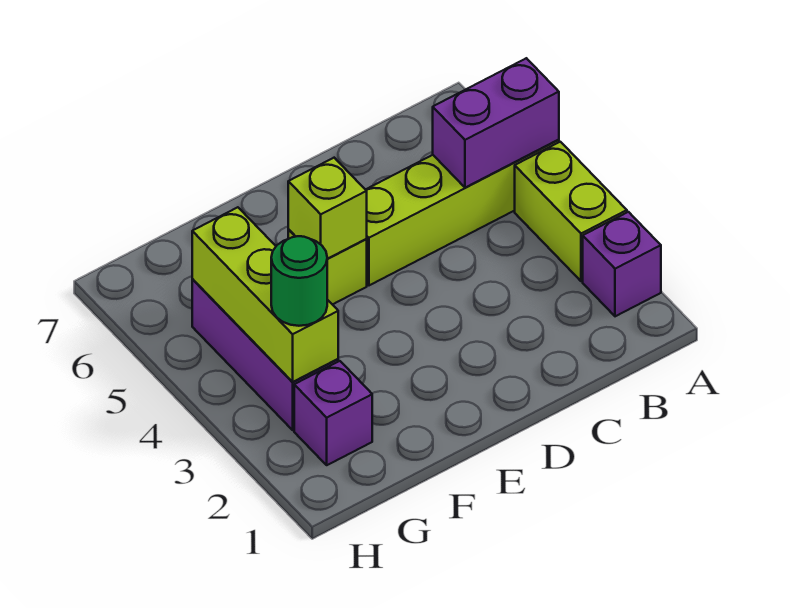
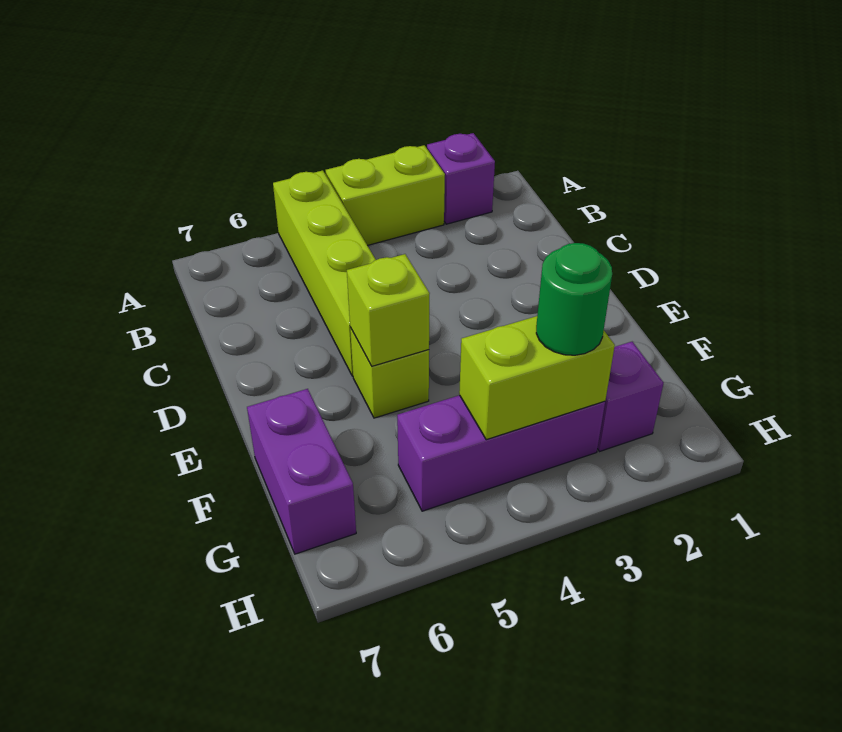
purple 1x2 brick [433,58,559,188] -> purple 1x2 brick moved to [247,389,356,554]
lime 1x3 brick [192,207,338,382] -> lime 1x2 brick [459,316,615,440]

